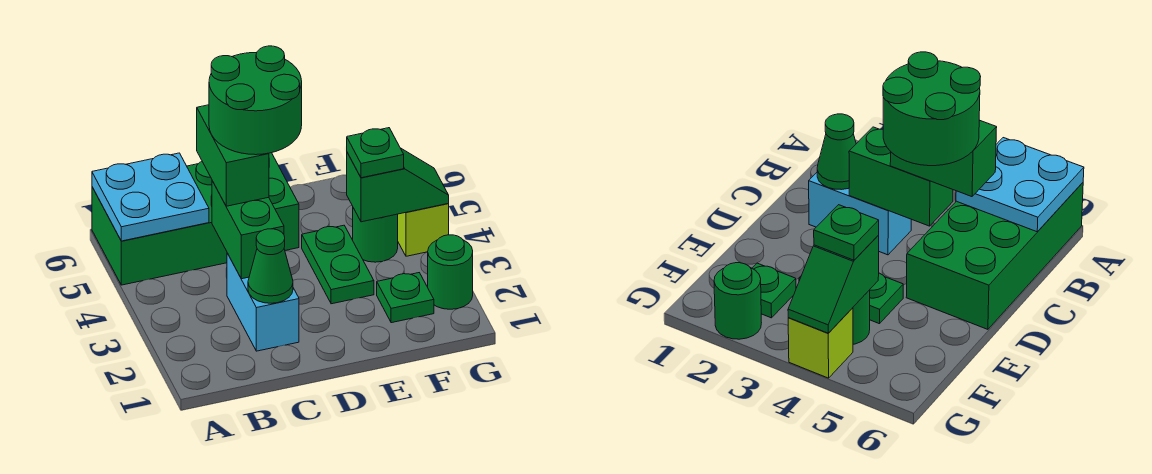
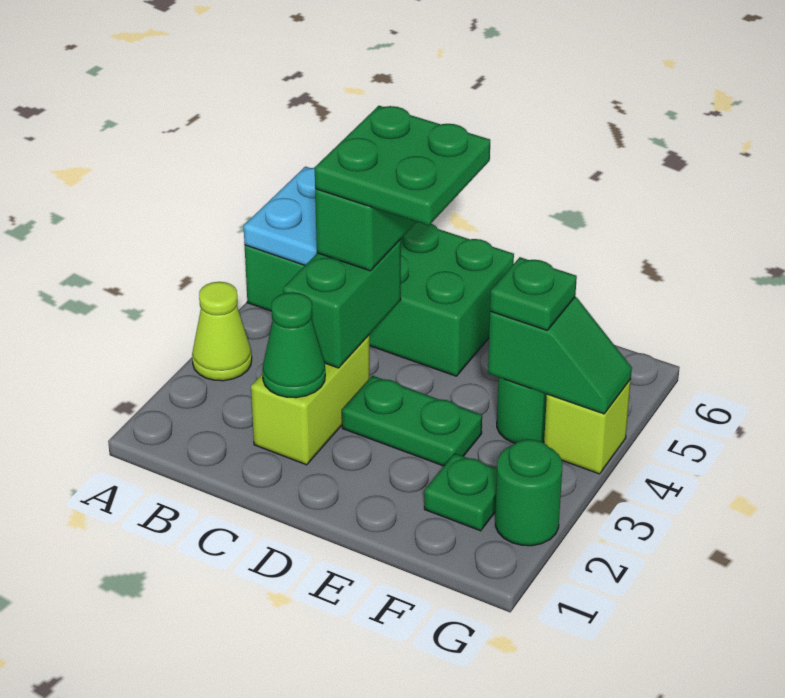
none -> lime 1x1 cone [192,282,252,381]
cyan 1x2 brick [227,253,299,351] -> lime 1x2 brick [251,335,370,465]
green 2x2 round brick [209,46,302,155] -> green 2x2 plate [315,106,490,226]
green 1x2 plate [302,225,374,304] -> green 1x2 plate turned to [342,376,482,466]

